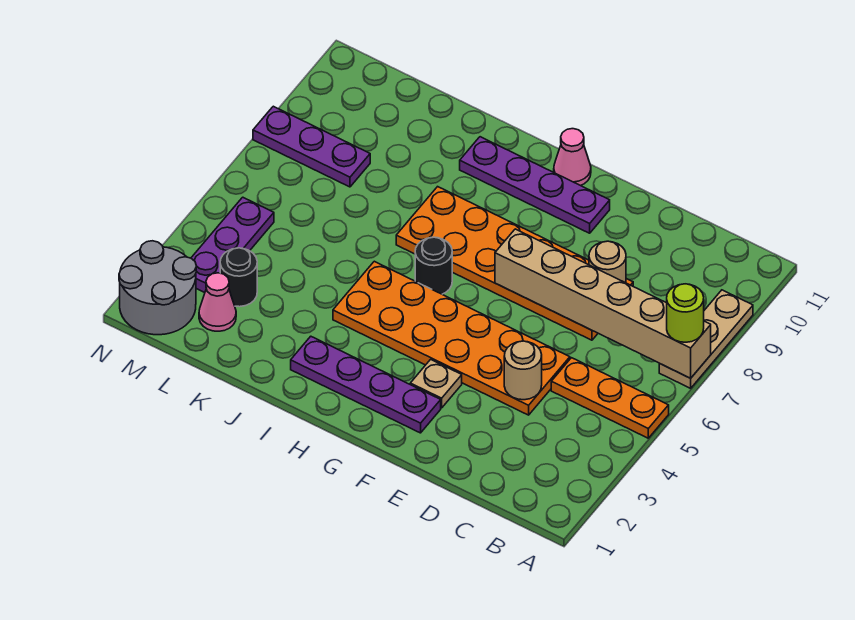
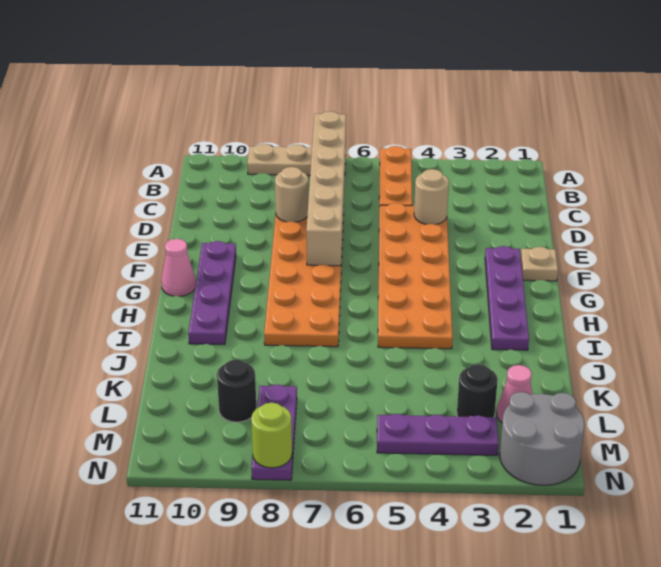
lime 1x1 round brick [667,284,704,342] -> lime 1x1 round brick moved to [251,403,292,468]
tan 1x1 plate [410,359,462,408] -> tan 1x1 plate moved to [521,247,558,281]
black 1x1 round brick [415,237,452,294] -> black 1x1 round brick moved to [217,360,257,422]

